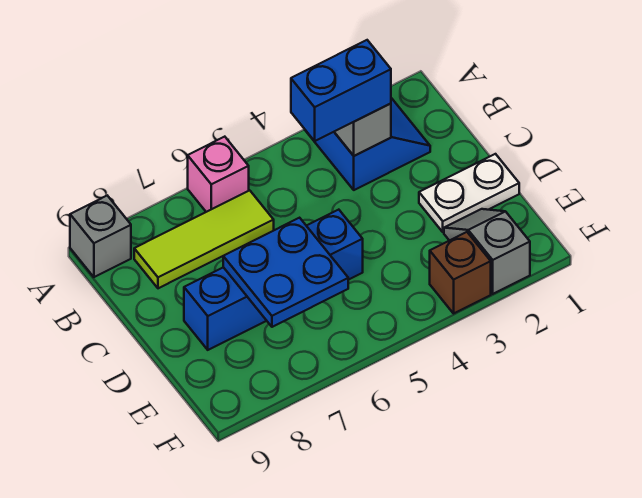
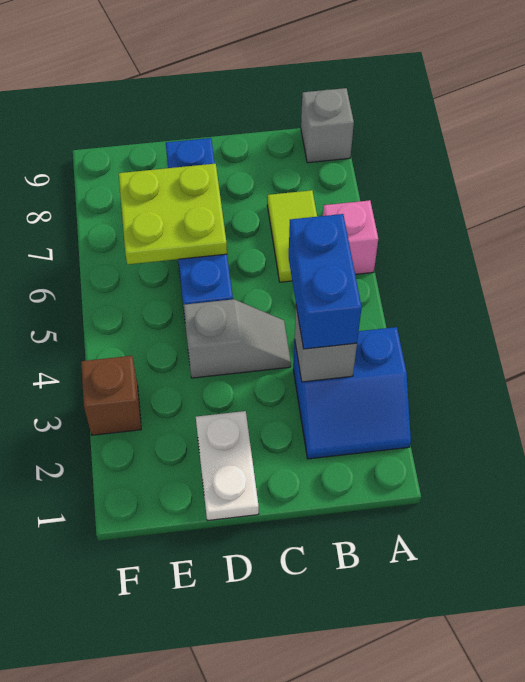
lime 1x3 tile [134,190,274,288] -> lime 1x2 tile [267,190,317,282]
blue 2x2 plate [223,218,348,327] -> lime 2x2 plate [119,164,227,264]
grey 1x2 slope [444,209,530,294] -> grey 1x2 slope moved to [184,299,291,378]

